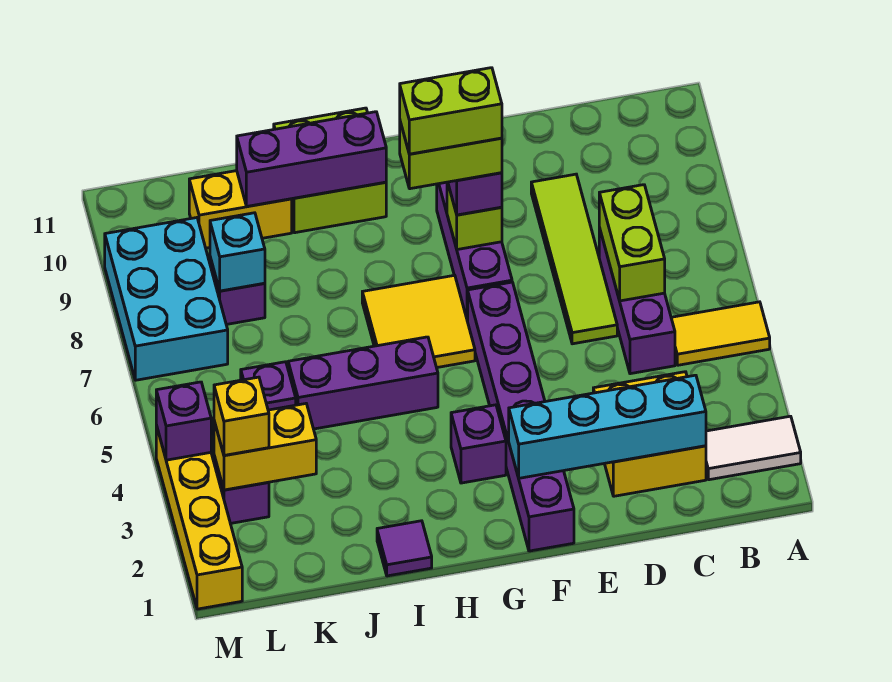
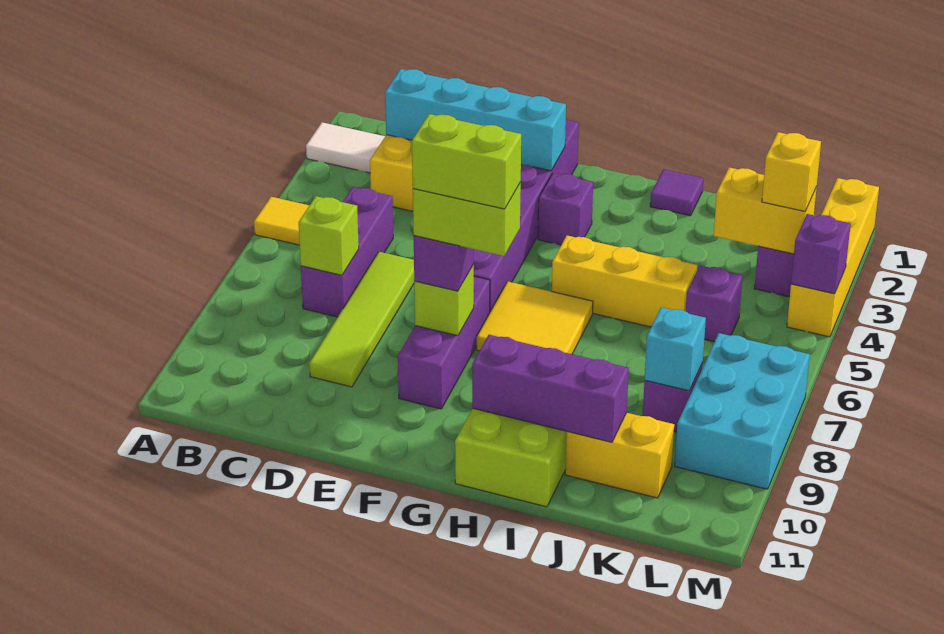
lime 1x2 brick [599,185,665,301] -> lime 1x1 brick [299,196,359,275]
purple 1x3 brick [288,337,438,429] -> yellow 1x3 brick [552,235,697,327]

